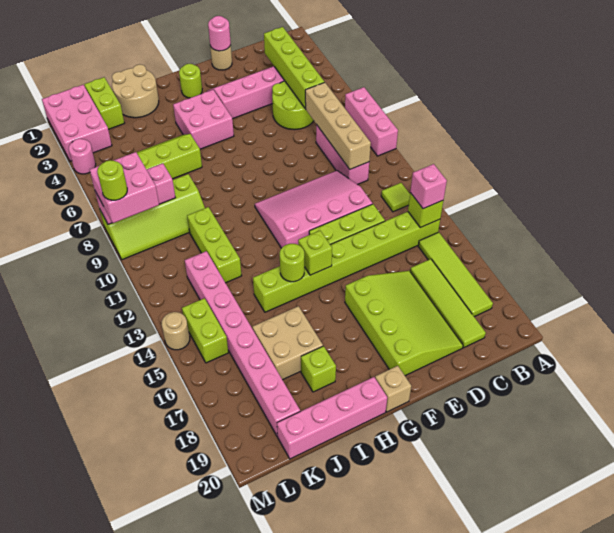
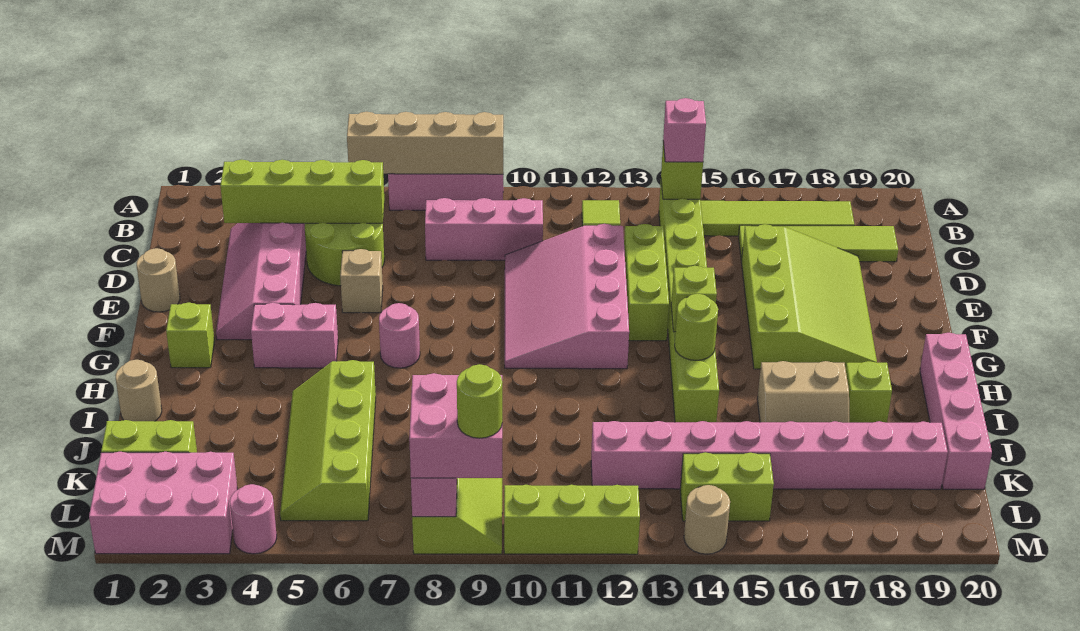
tan 1x4 brick [305,82,371,169] -> tan 1x4 brick moved to [347,112,503,174]
lime 3x4 slope [345,271,463,376] -> lime 3x4 slope turned to [741,224,877,369]
pink 1x1 round brick [208,16,231,51] -> pink 1x1 round brick moved to [379,303,420,368]
lime 1x1 round brick [179,64,202,98] -> lime 1x1 brick [166,303,215,368]
pink 2x2 brick [173,90,234,149] -> pink 1x2 brick [251,303,338,368]
tan 1x1 brick [375,366,411,412] -> tan 1x1 brick moved to [340,249,383,313]
tan 2x2 round brick [112,64,159,118] -> tan 1x1 round brick [115,360,162,421]
tan 2x2 brick [253,306,323,380] -> tan 2x2 slope [757,361,849,423]
lime 1x3 brick [187,207,241,283] -> lime 1x3 brick moved to [504,485,640,554]

